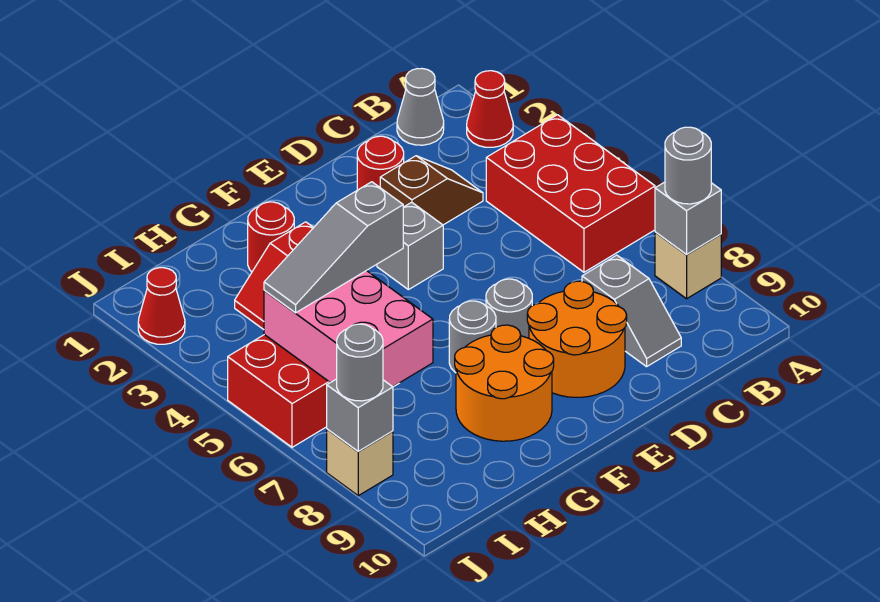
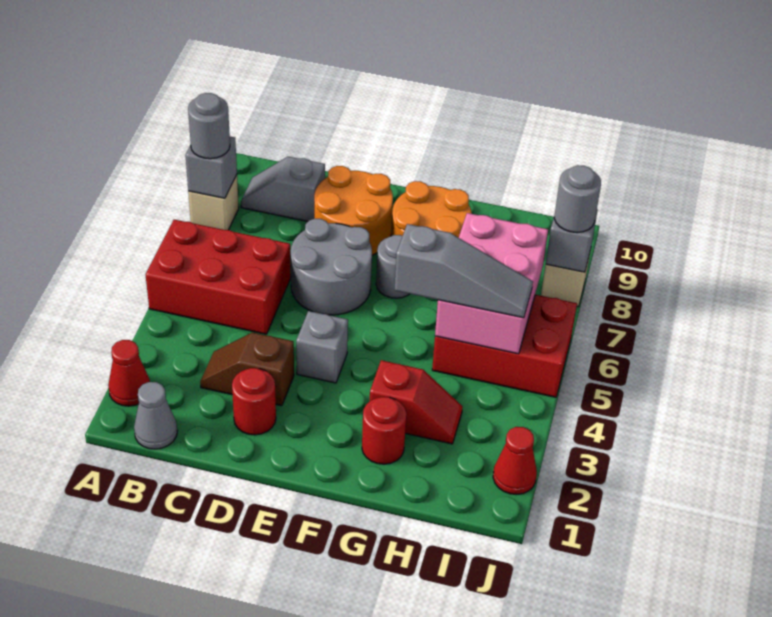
red 2x3 brick [486,115,655,272] -> red 2x3 brick turned to [145,220,291,334]
grey 1x2 slope [582,255,681,367] -> grey 1x2 slope turned to [241,157,325,221]
grey 1x1 round brick [486,279,532,338] -> grey 2x2 round brick [291,219,372,315]

